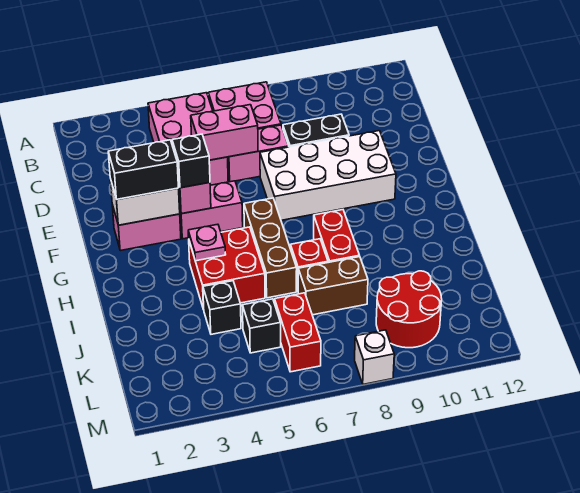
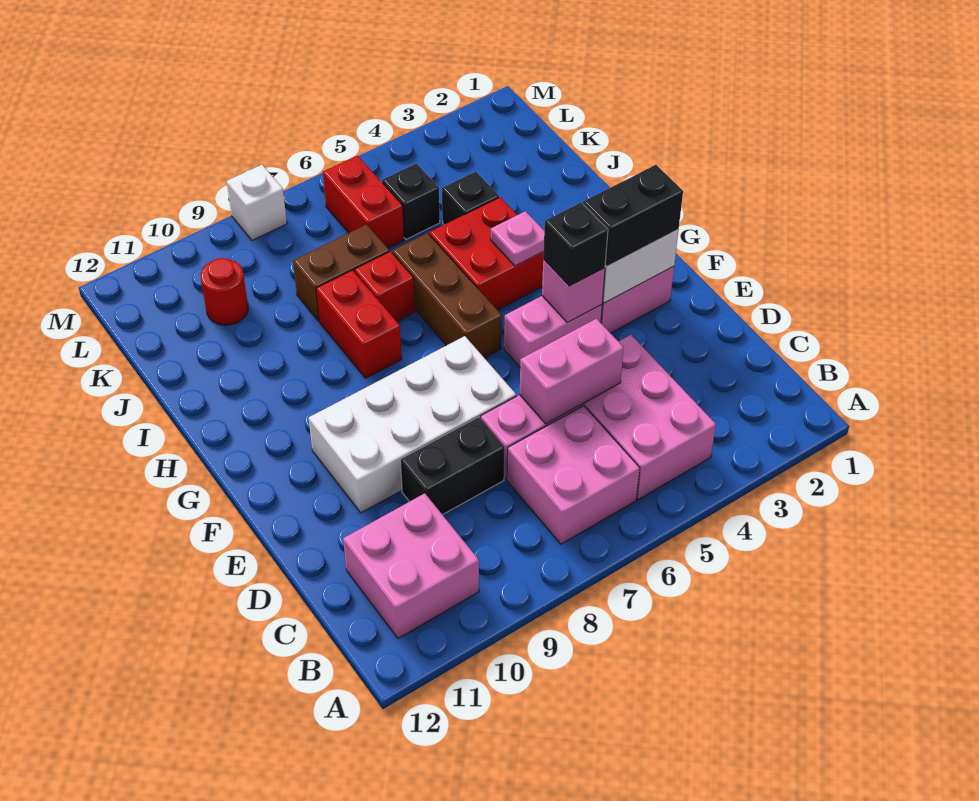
none -> pink 2x2 brick [343,493,479,639]
red 2x2 round brick [376,271,442,348] -> red 1x1 round brick [200,258,248,325]

